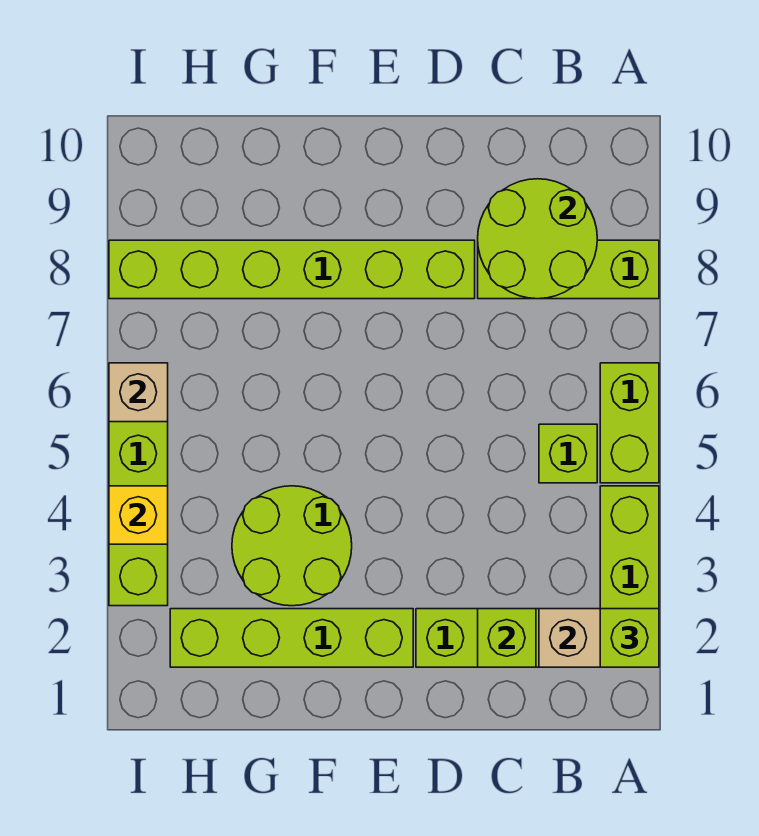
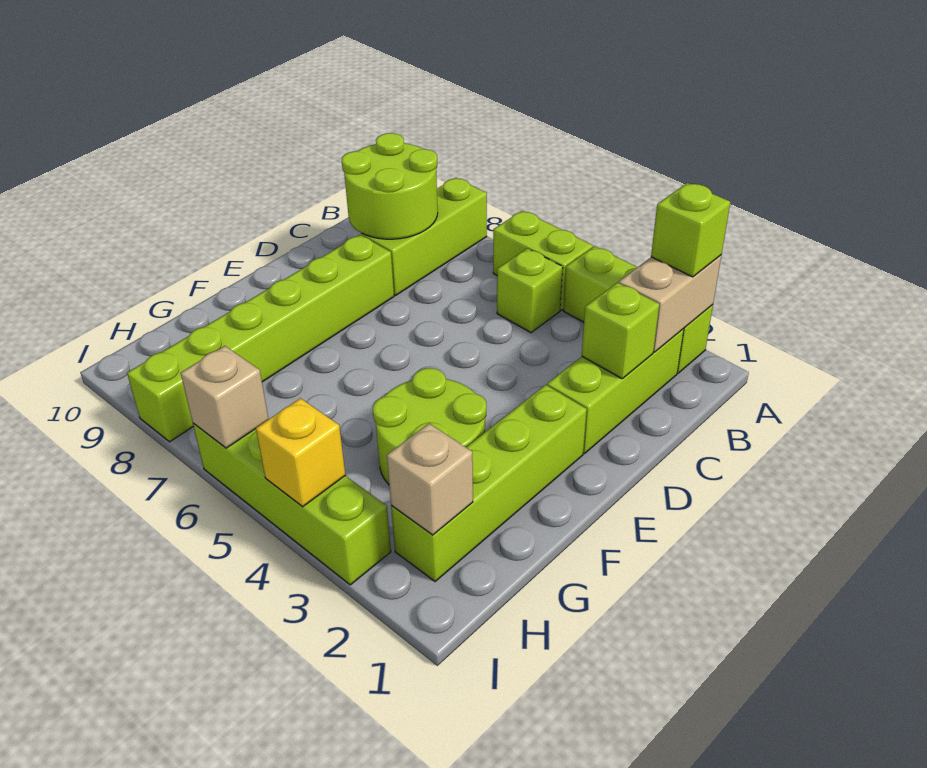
none -> tan 1x1 brick [387,424,473,535]

